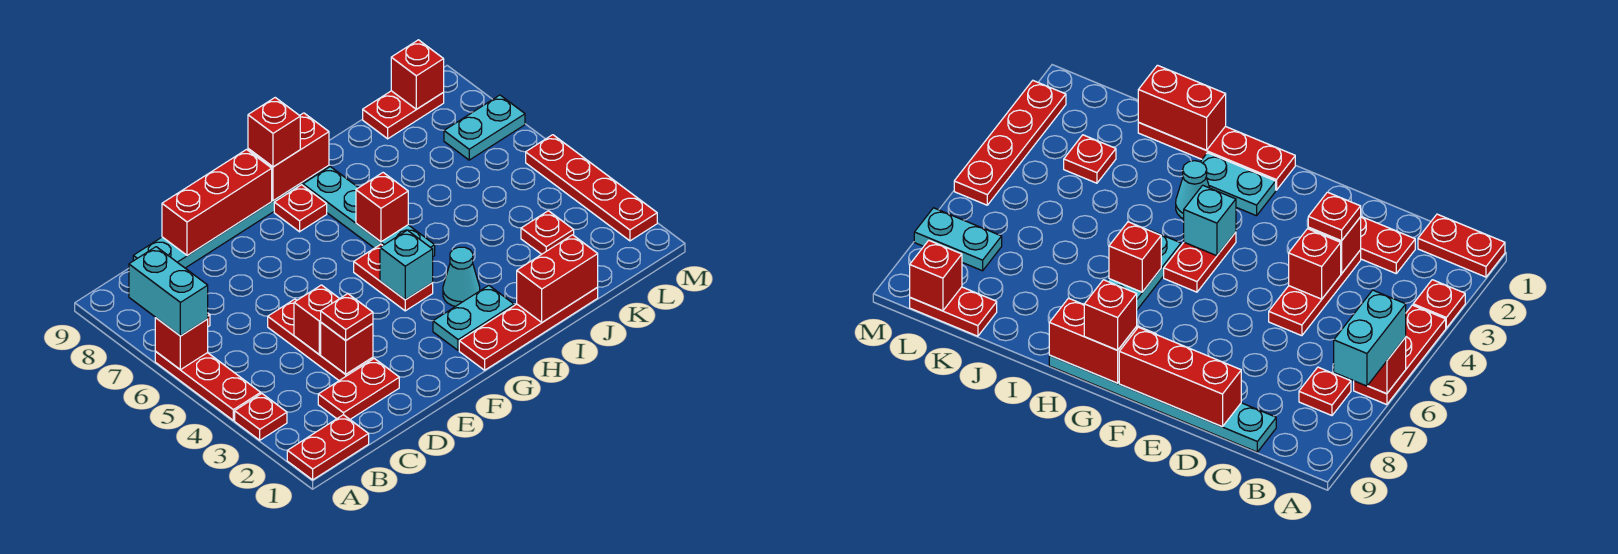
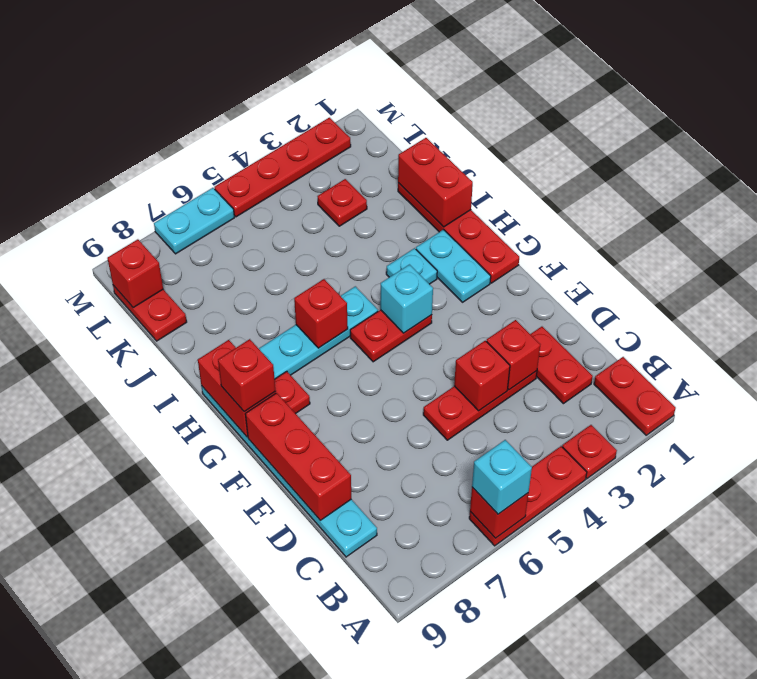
cyan 1x2 brick [129,247,208,336] -> cyan 1x1 brick [472,440,532,514]
red 1x1 plate [1299,367,1351,416] -> none
red 1x1 plate [321,294,373,340] -> none
cyan 1x1 cone [443,247,480,307] -> cyan 1x1 plate [386,248,437,284]
cyan 1x2 plate [444,95,525,160] -> cyan 1x2 plate turned to [154,188,234,254]

